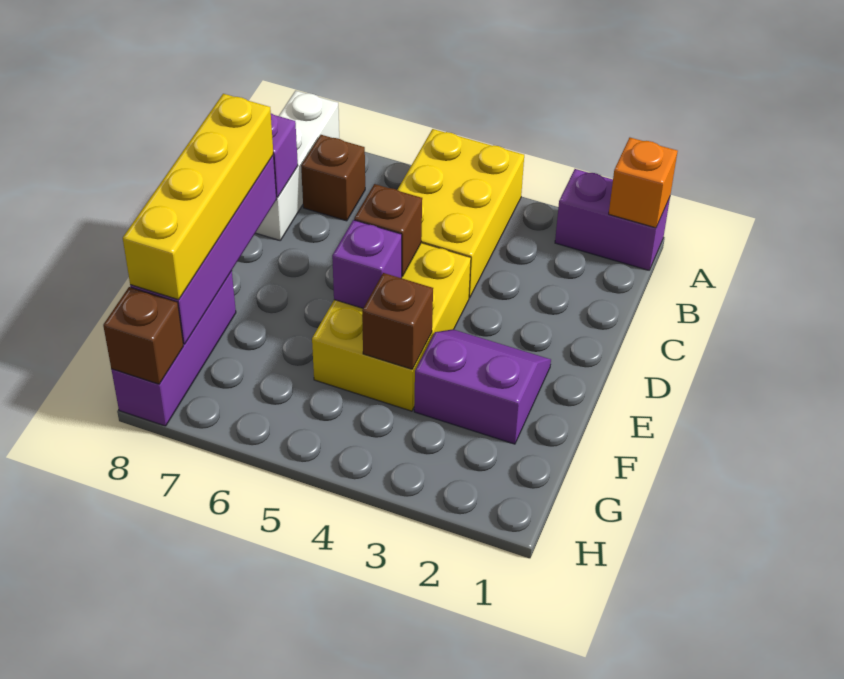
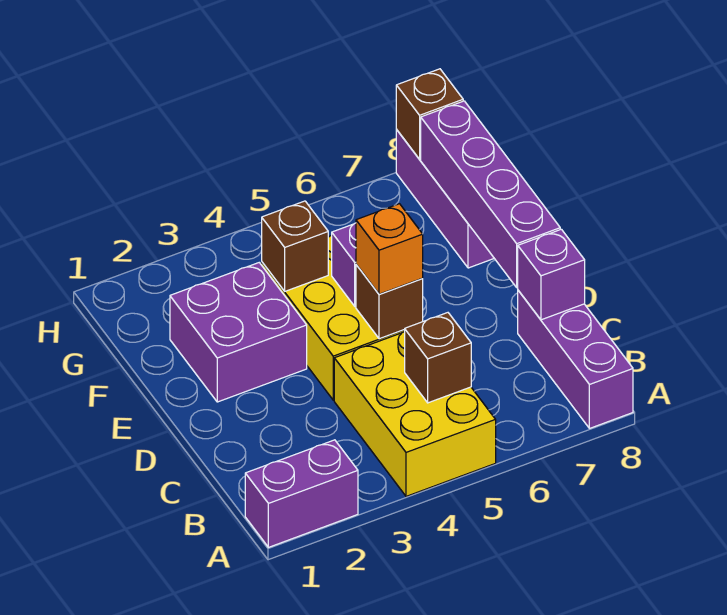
orange 1x1 brick [609,138,678,228] -> orange 1x1 brick moved to [356,204,423,294]
white 1x3 brick [256,91,339,240] -> purple 1x3 brick [518,290,633,428]
brown 1x1 brick [301,135,365,221] -> brown 1x1 brick moved to [405,313,471,403]
yellow 1x4 brick [123,94,273,300] -> none
purple 2x2 slope [414,329,551,444] -> purple 2x2 brick [170,263,307,402]

